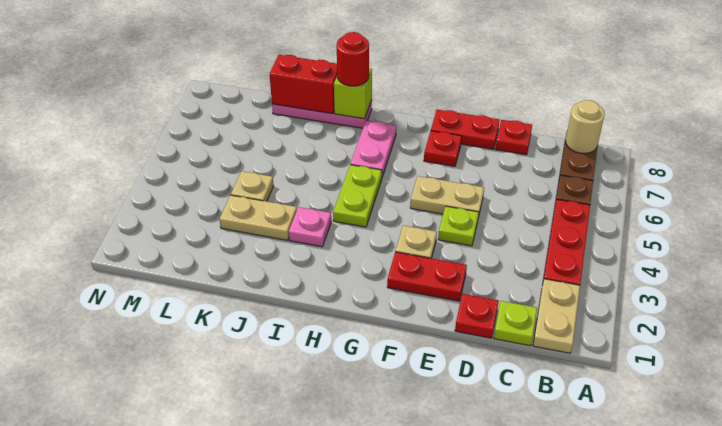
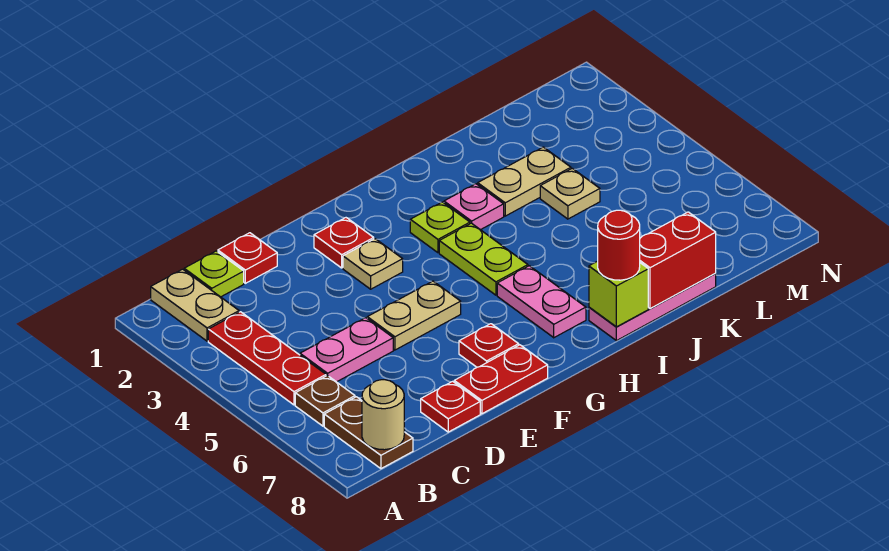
none -> pink 1x2 plate [300,318,393,382]
red 1x2 plate [387,252,467,301] -> red 1x1 plate [314,218,374,268]
lime 1x1 plate [438,206,479,246] -> lime 1x1 plate moved to [410,202,470,253]

